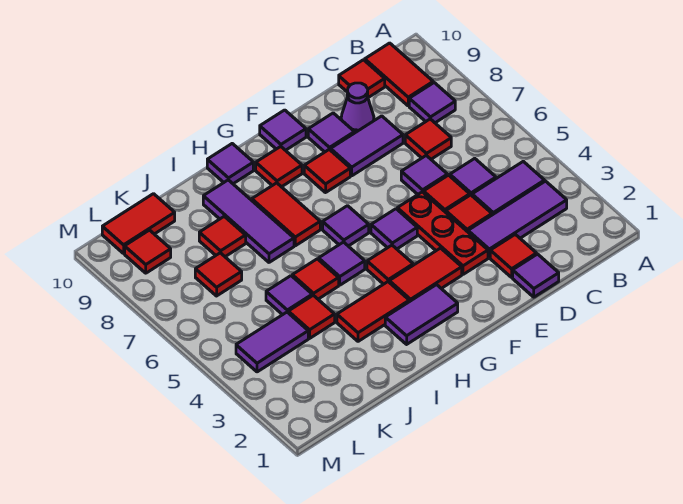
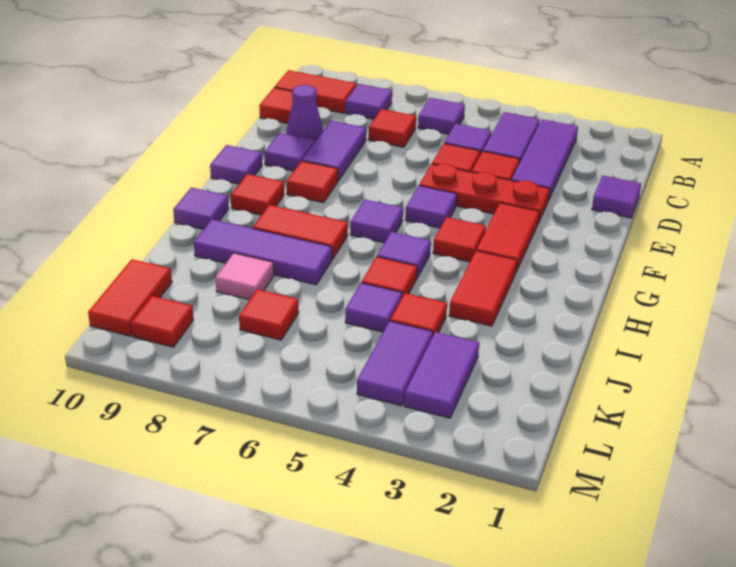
red 1x1 tile [490,234,537,277] -> none
purple 1x1 tile [401,155,447,194] -> purple 1x1 tile moved to [418,98,465,134]
purple 1x2 tile [385,285,458,344] -> purple 1x2 tile moved to [404,332,479,418]
red 1x1 tile [199,216,246,257] -> pink 1x1 tile [216,253,274,300]

